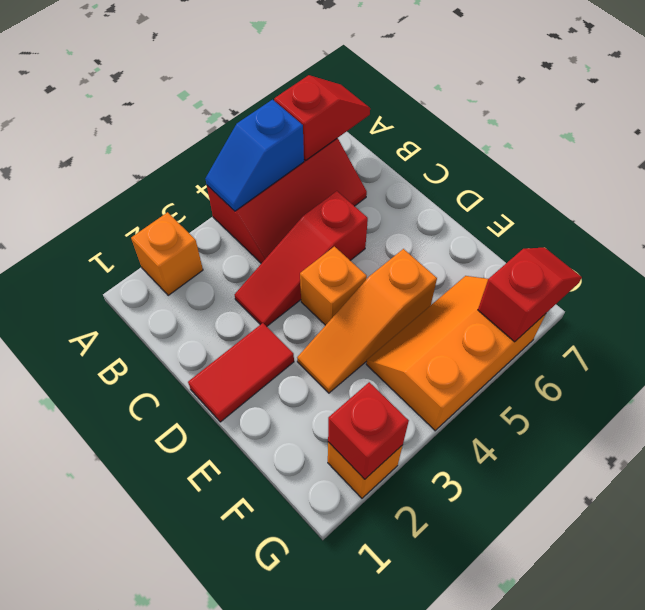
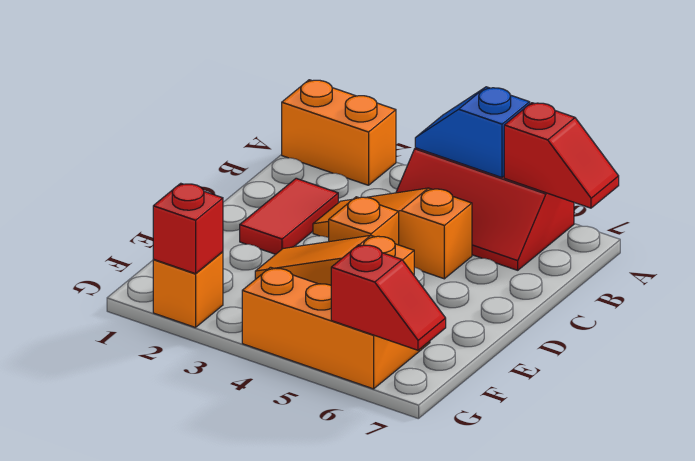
orange 1x1 brick [131,212,203,296] -> orange 1x2 brick [282,80,396,185]
red 1x3 slope [234,191,368,326] -> orange 1x3 slope [313,188,472,279]
red 1x2 tile [188,323,294,422] -> red 1x2 tile turned to [240,178,338,254]

